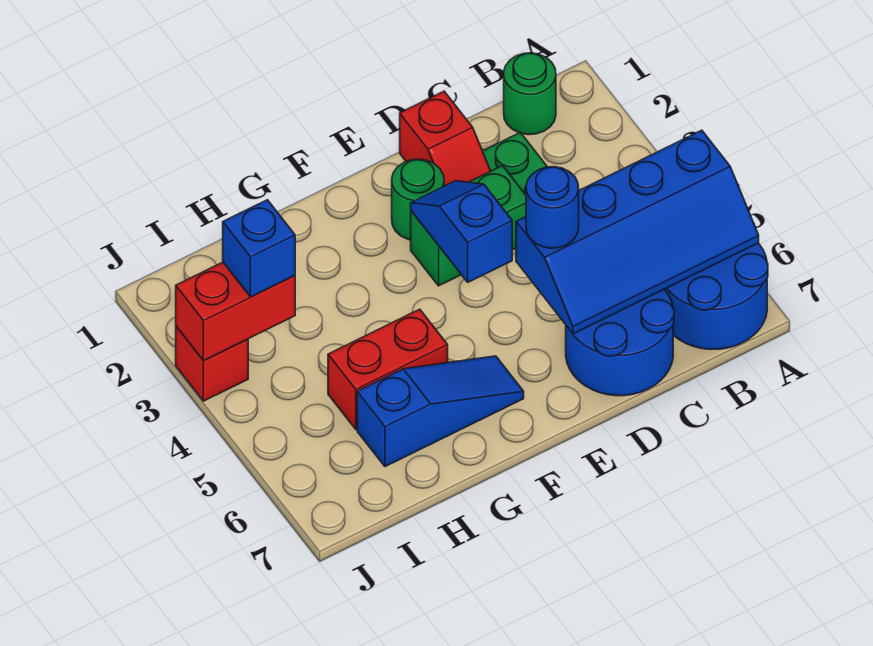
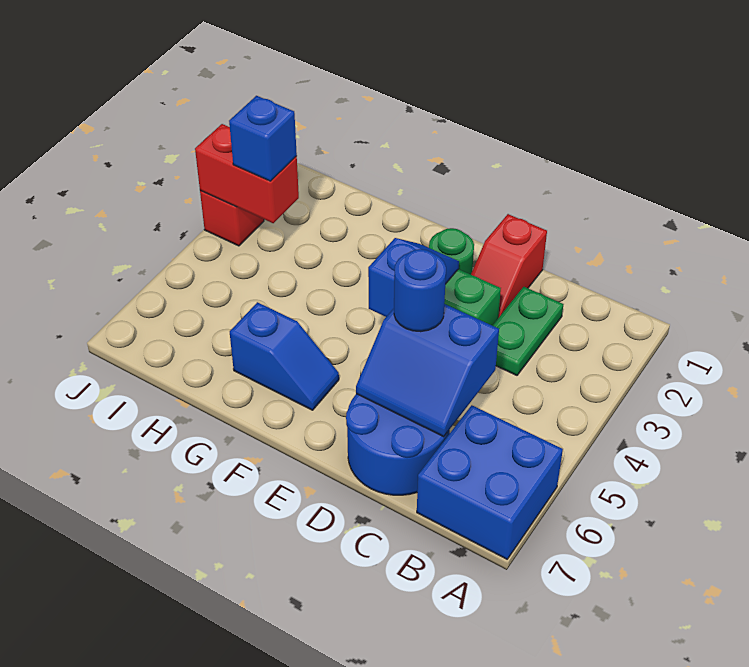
blue 2x4 slope [516,130,759,334] -> blue 2x2 slope [356,304,499,437]
blue 2x2 round brick [665,243,768,350] -> blue 2x2 brick [417,405,563,559]
green 1x1 round brick [504,53,556,135] -> none
blue 1x3 slope [357,356,524,467] -> blue 1x2 slope [230,302,339,410]
red 1x2 brick [328,309,448,429] -> none

